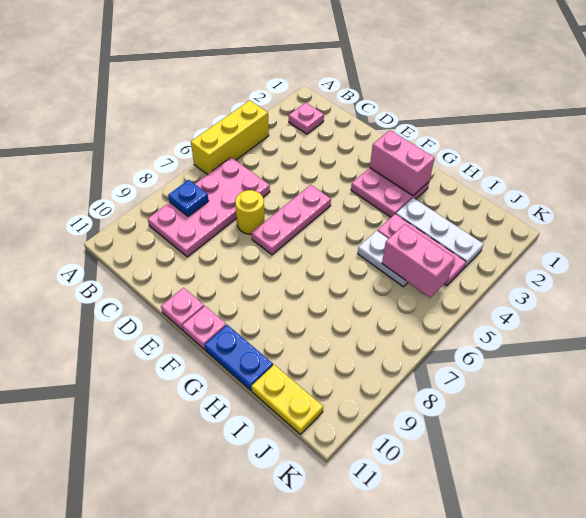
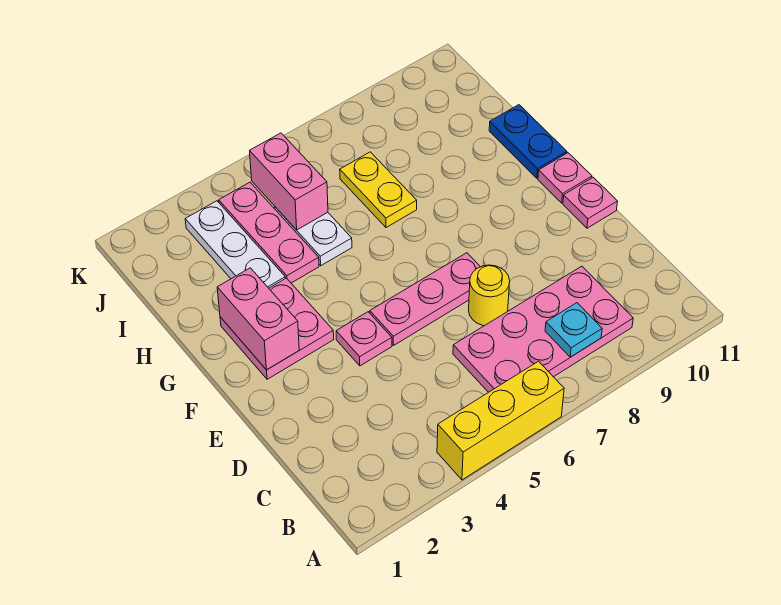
pink 1x1 plate [289,103,324,134] -> pink 1x1 plate moved to [336,312,392,366]
blue 1x1 plate [168,180,209,216] -> cyan 1x1 plate [545,303,602,357]
yellow 1x2 plate [251,365,323,434] -> yellow 1x2 plate moved to [340,152,417,228]

